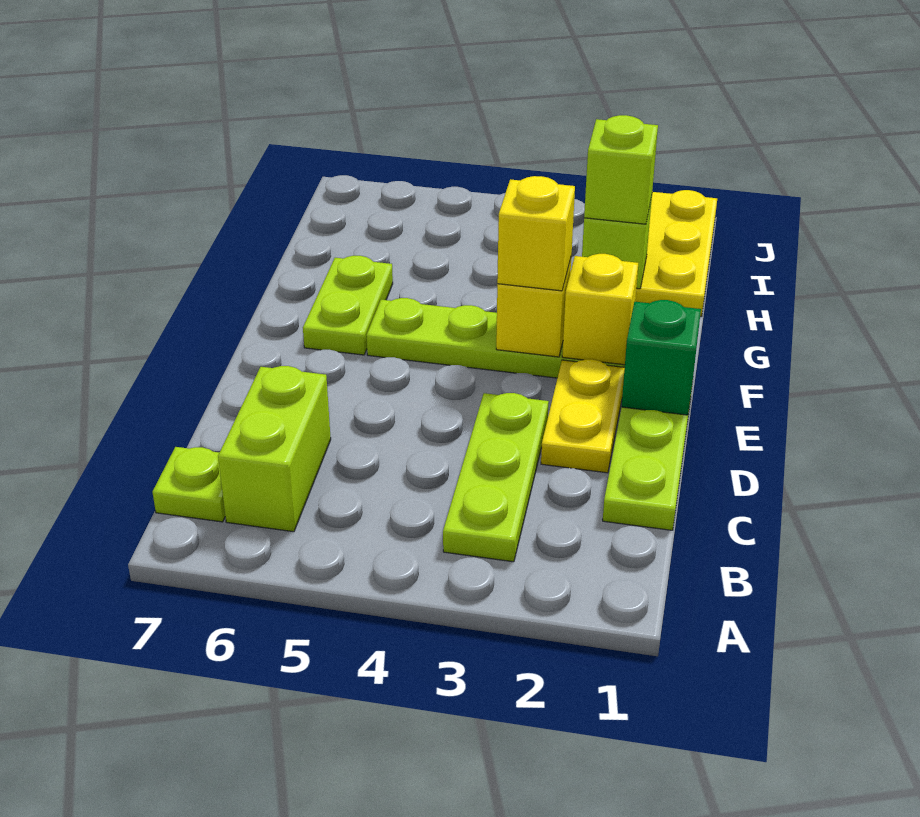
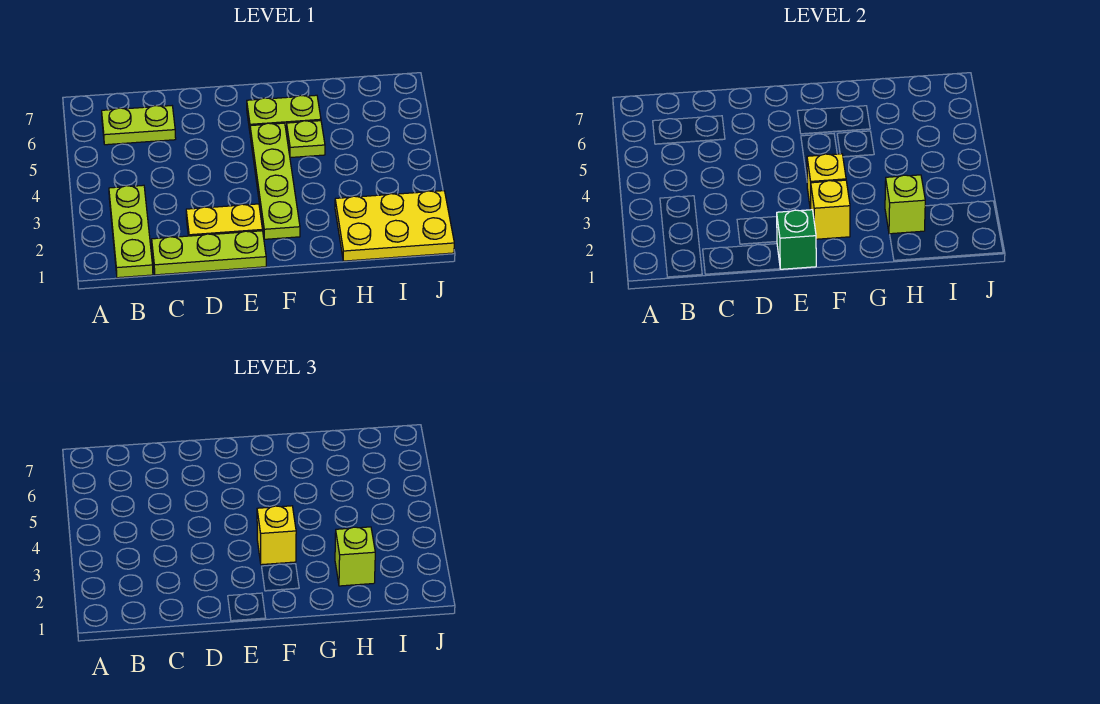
lime 1x3 plate [443,393,549,562] -> lime 1x3 plate turned to [109,185,153,278]
lime 1x2 brick [218,366,331,532] -> lime 1x2 plate [102,106,176,145]
lime 1x1 plate [153,447,225,522] -> lime 1x1 plate moved to [287,121,325,158]

